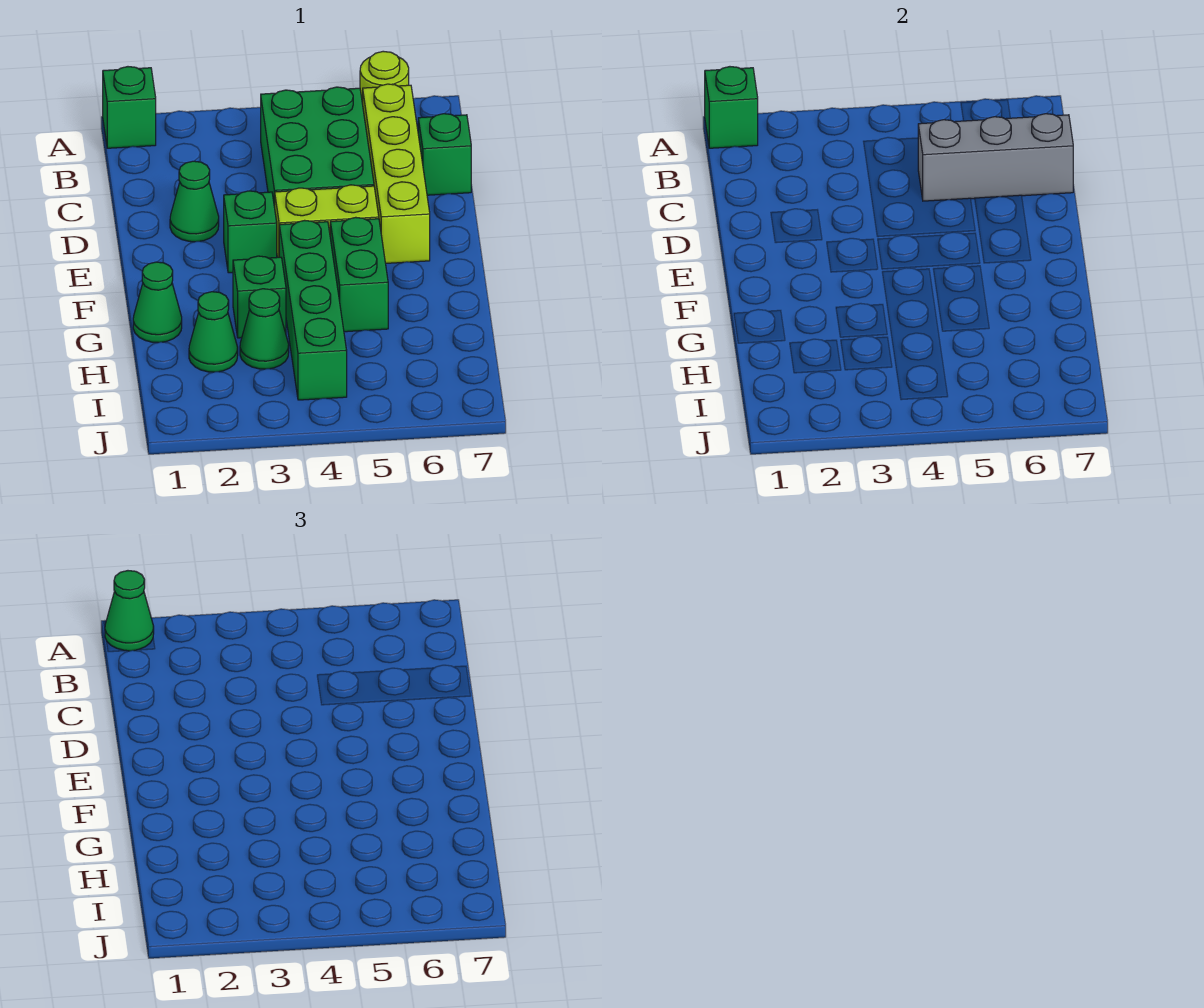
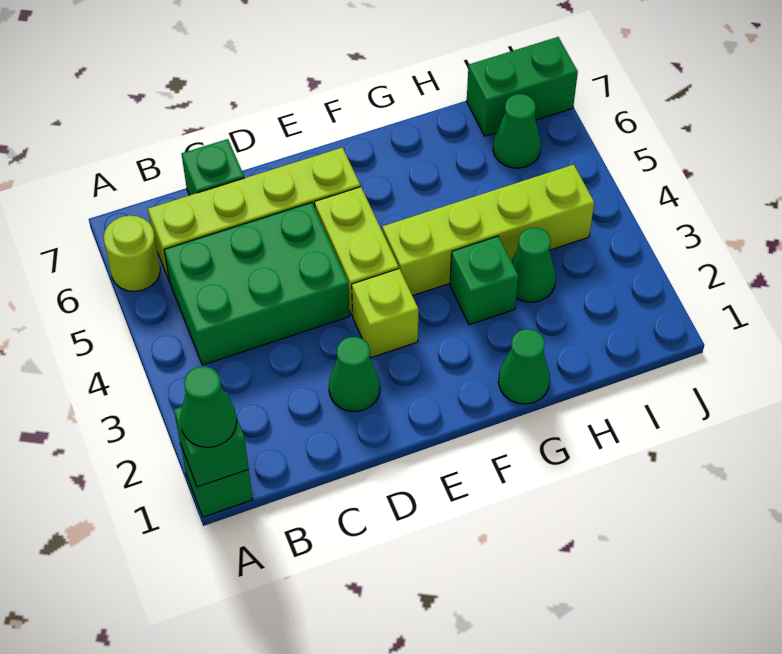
grey 1x3 brick [918,114,1073,201] -> none
green 1x1 brick [224,191,277,273] -> lime 1x1 brick [352,269,418,358]
green 1x4 brick [279,220,347,400] -> lime 1x4 brick [382,165,594,296]
green 1x2 brick [330,217,388,332] -> green 1x2 brick moved to [467,37,578,136]
green 1x1 cone [189,292,238,372] -> green 1x1 cone moved to [493,94,541,168]

